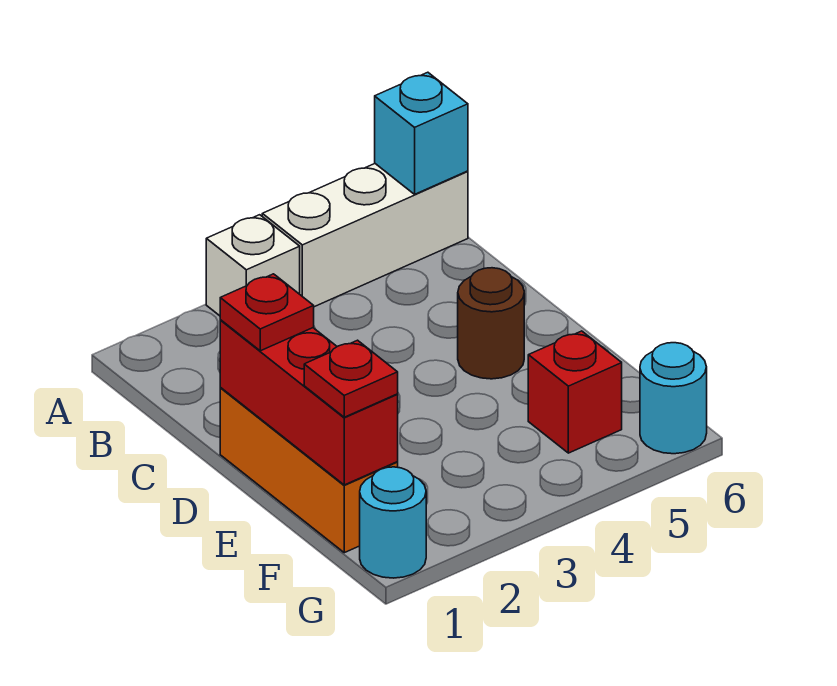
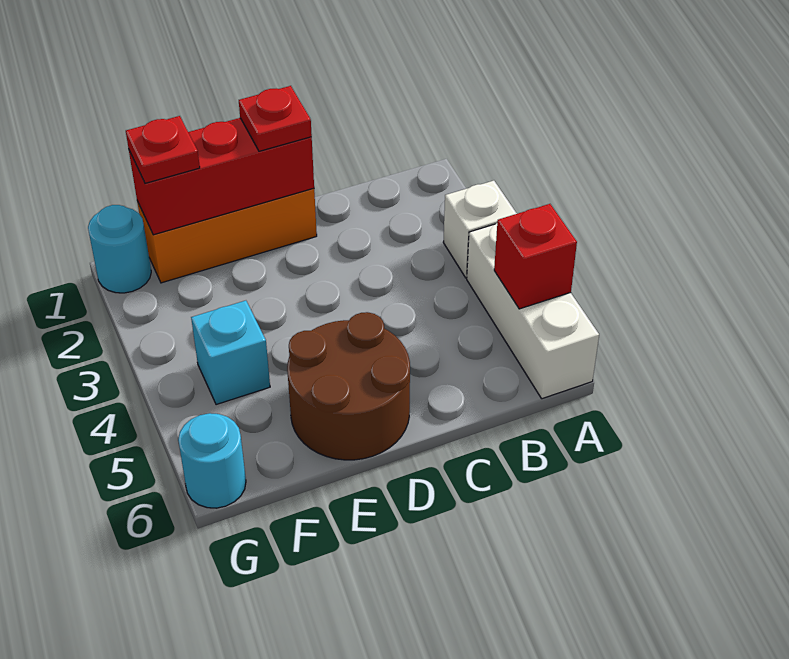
cyan 1x1 brick [375,72,468,194] -> cyan 1x1 brick moved to [191,301,270,405]
brown 1x1 round brick [458,268,524,379] -> brown 2x2 round brick [287,312,410,460]
red 1x1 brick [528,331,622,453] -> red 1x1 brick moved to [494,204,577,309]

